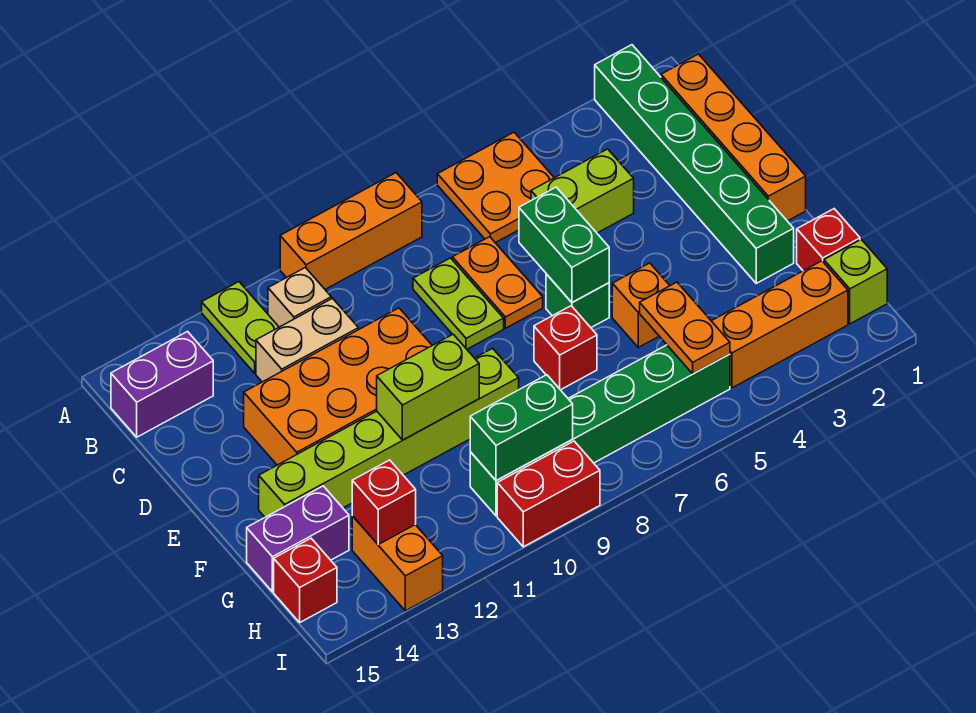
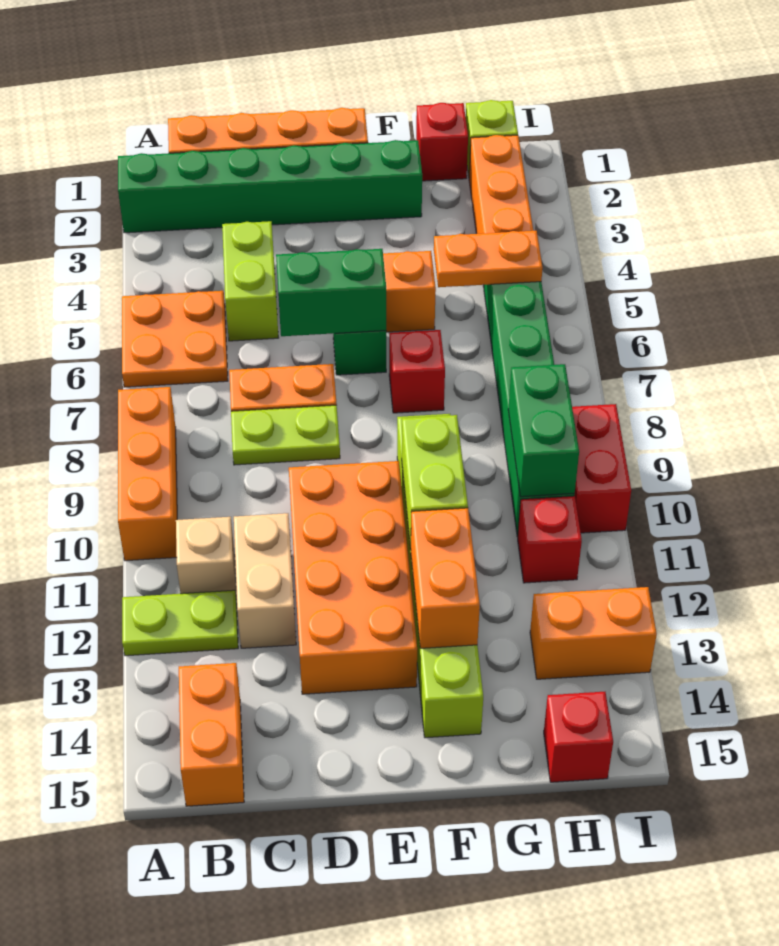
purple 1x2 brick [111,332,213,437] -> orange 1x2 brick [179,663,244,806]
none -> orange 1x2 brick [411,508,480,648]
purple 1x2 brick [247,486,349,592] -> none
red 1x1 brick [352,460,416,544] -> red 1x1 brick moved to [518,496,582,583]

